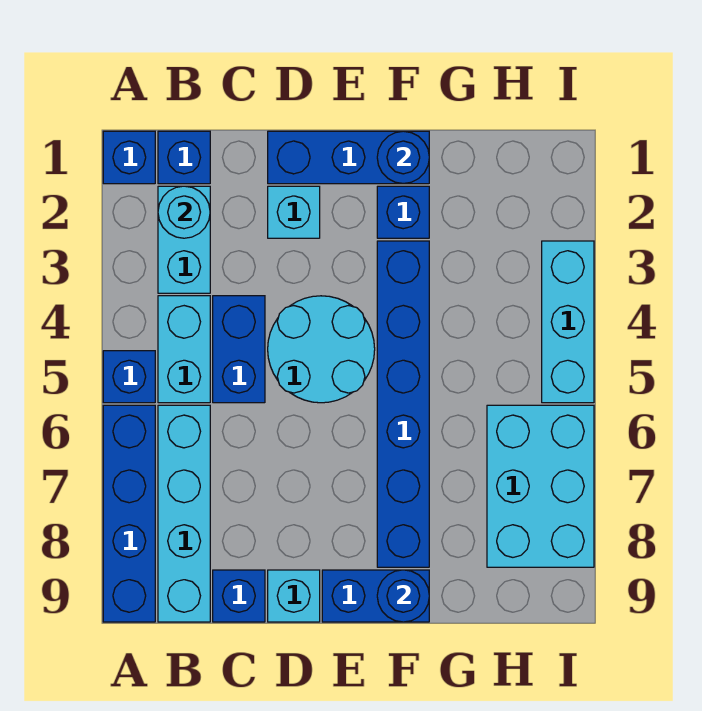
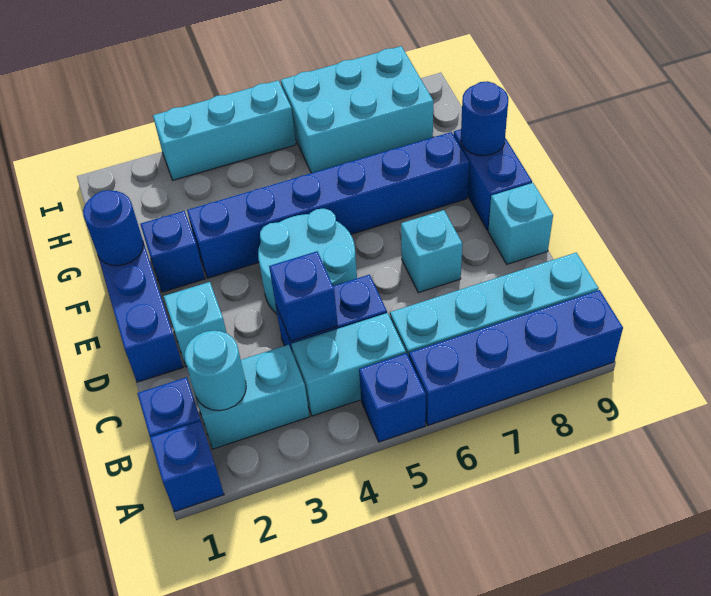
blue 1x1 brick [213,570,265,622] -> blue 1x1 brick moved to [269,251,338,341]
none -> cyan 1x1 brick [401,210,462,293]

